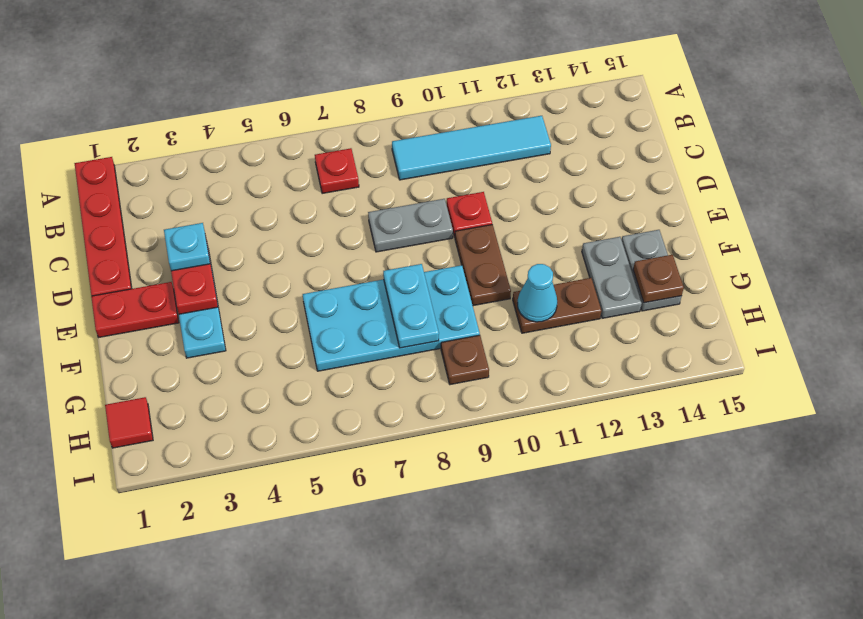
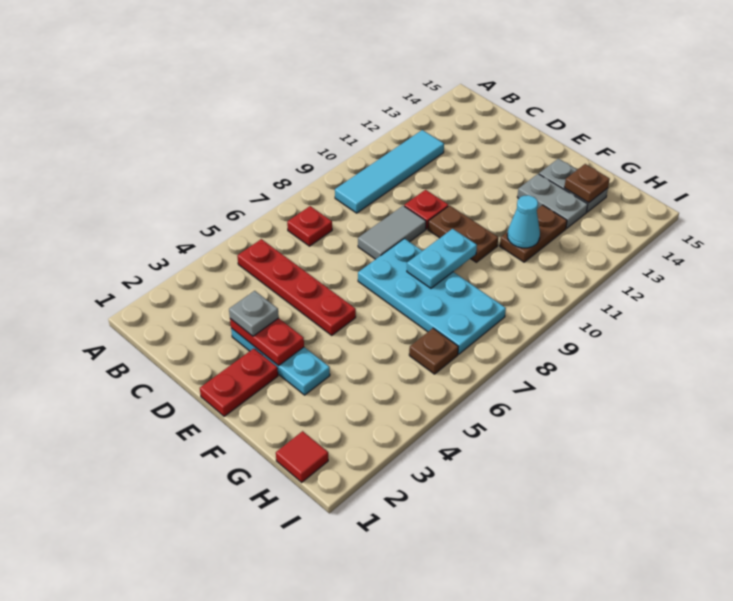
red 1x4 plate [74,157,132,296] -> red 1x4 plate moved to [237,239,356,335]
cyan 1x1 plate [164,223,210,271] -> grey 1x1 plate [229,291,279,336]
grey 1x2 plate [368,199,453,252] -> grey 1x2 tile [358,206,426,259]
cyan 2x4 plate [303,265,480,371] -> cyan 2x4 plate turned to [358,239,506,354]
cyan 1x2 plate [383,264,439,348] -> cyan 1x2 plate turned to [407,229,477,288]
brown 1x1 plate [441,335,489,385] -> brown 1x1 plate moved to [409,328,458,374]

